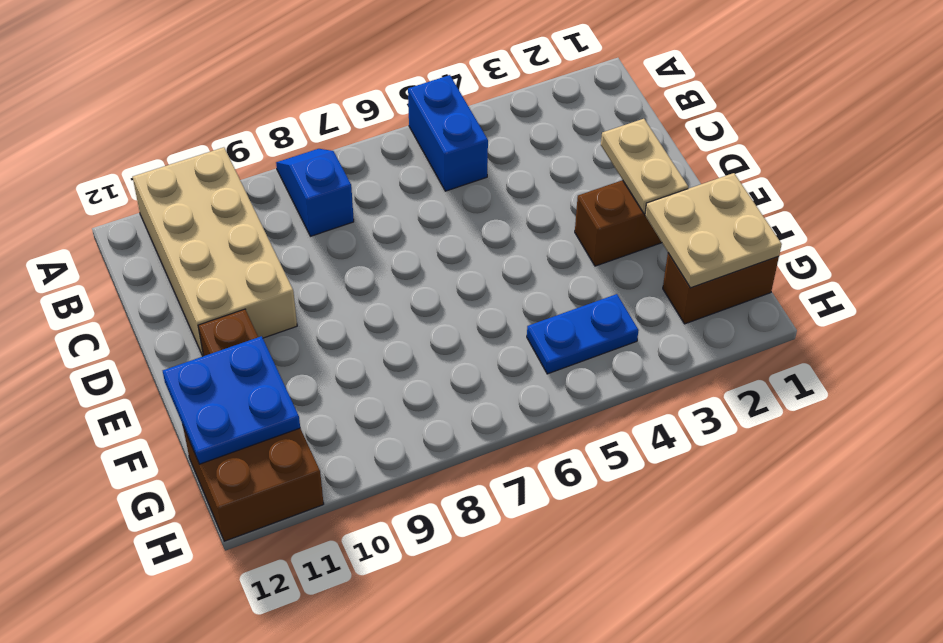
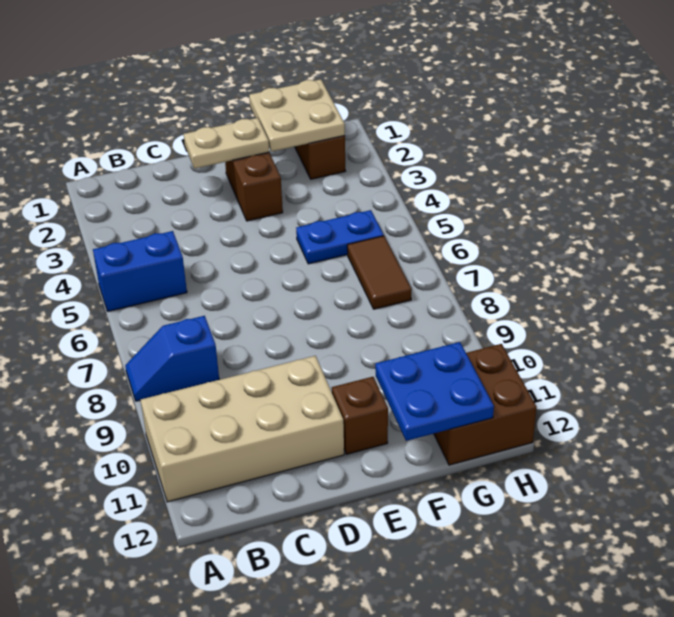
blue 1x2 plate [527,294,639,374] -> blue 1x2 plate turned to [296,210,384,264]
none -> brown 1x2 tile [347,236,412,309]

